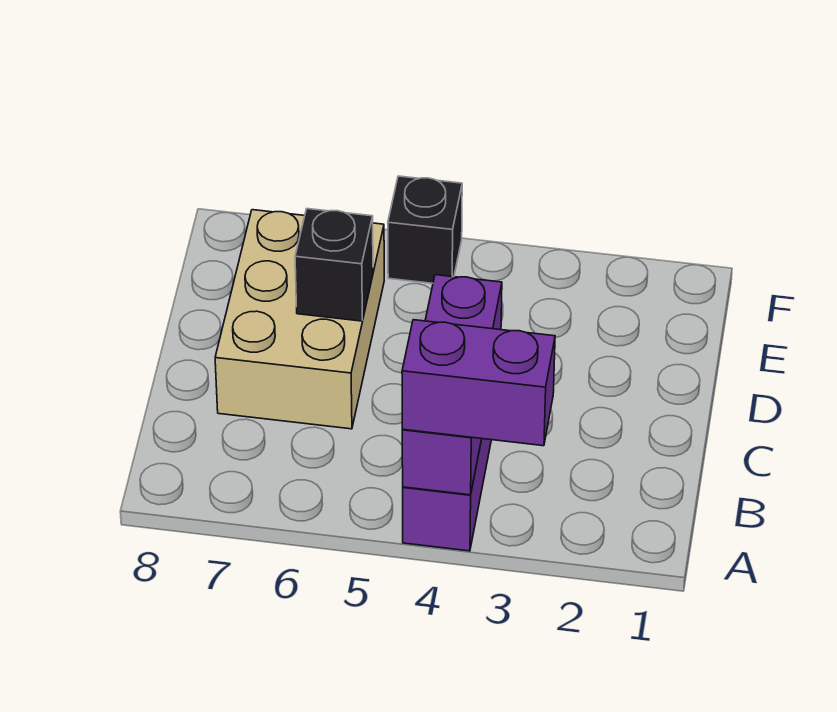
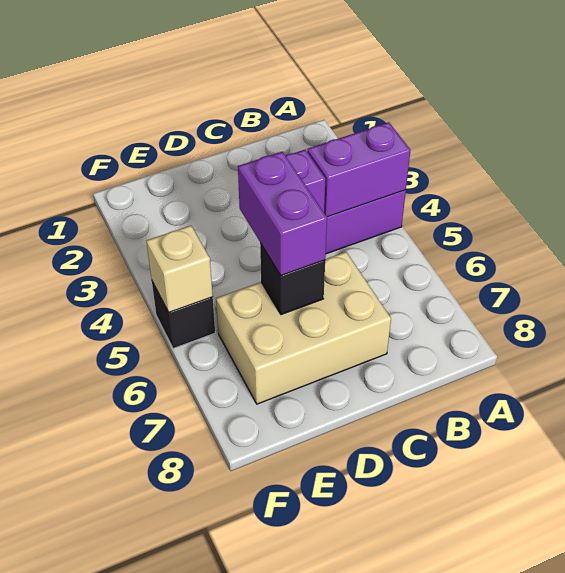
purple 1x2 brick [402,320,555,446] -> purple 1x2 brick moved to [238,152,327,275]
none -> tan 1x1 brick [146,226,213,312]

